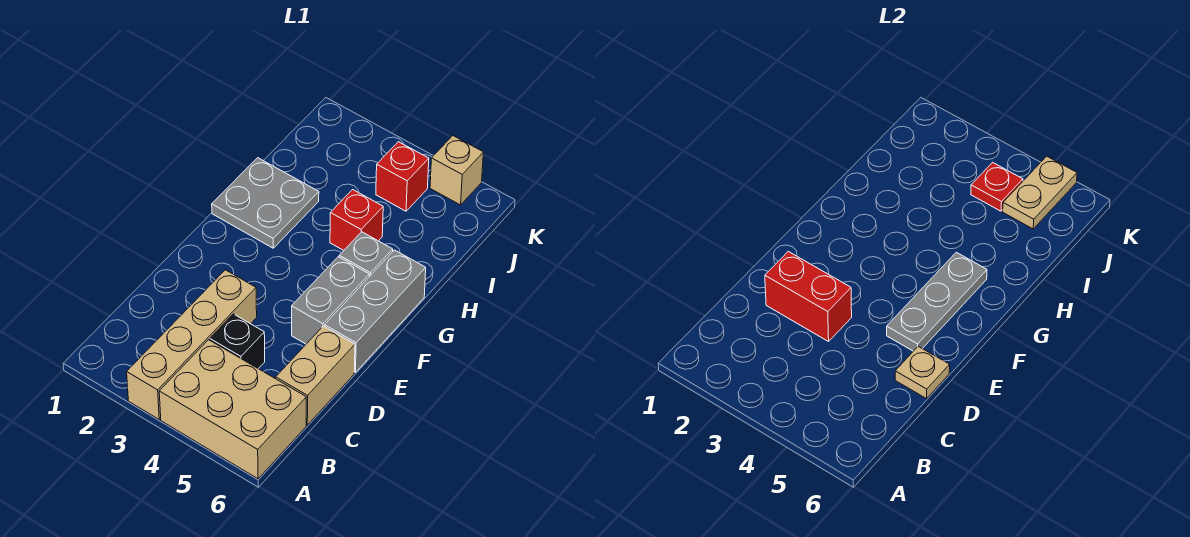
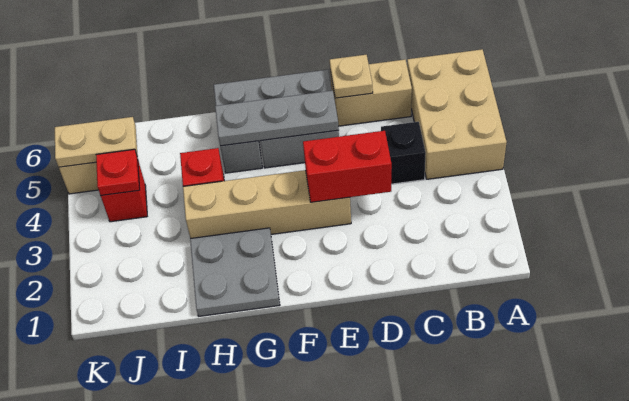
tan 1x4 brick [127,270,257,419] -> tan 1x4 brick moved to [183,170,351,239]
red 1x2 brick [765,252,852,341] -> red 1x2 brick turned to [303,131,392,202]

